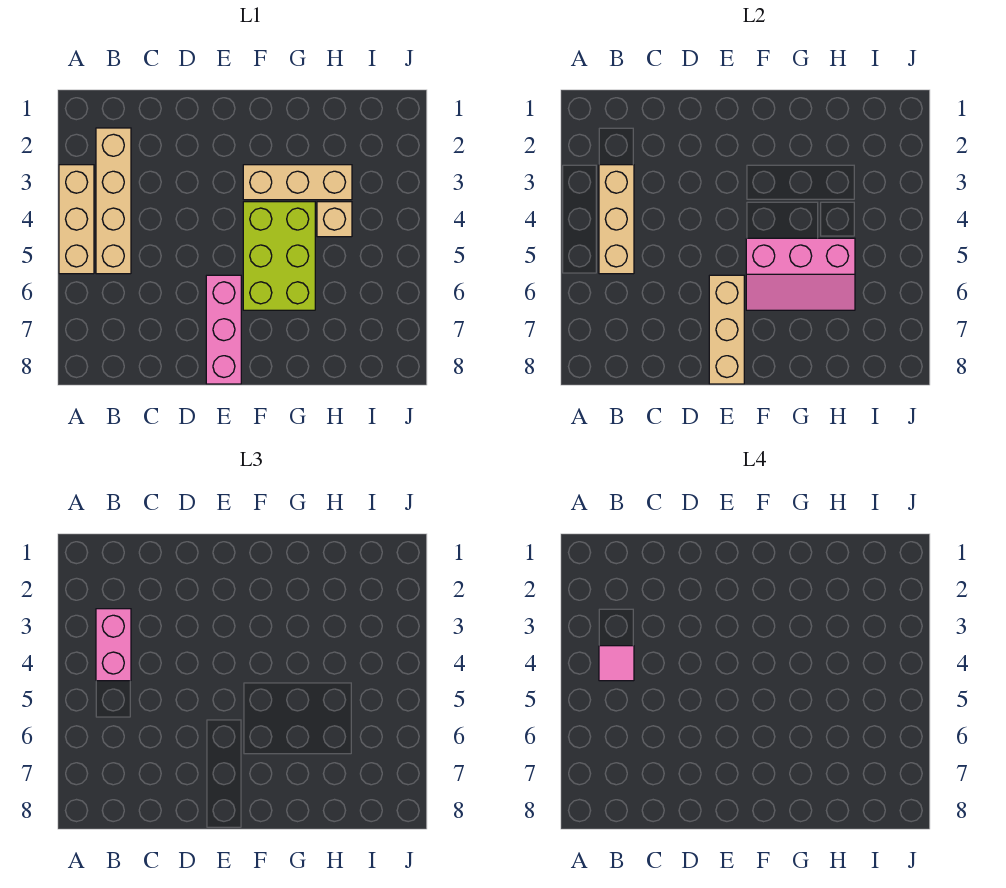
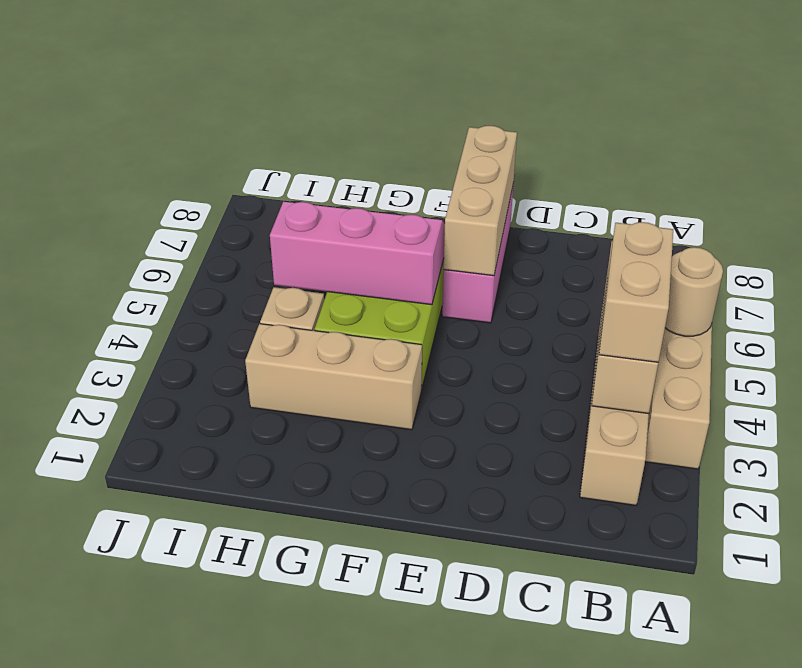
none -> tan 1x1 round brick [665,247,723,336]
pink 1x2 brick [96,609,131,681] -> tan 1x2 brick [599,222,673,362]
pink 1x1 tile [599,646,634,681] -> none

